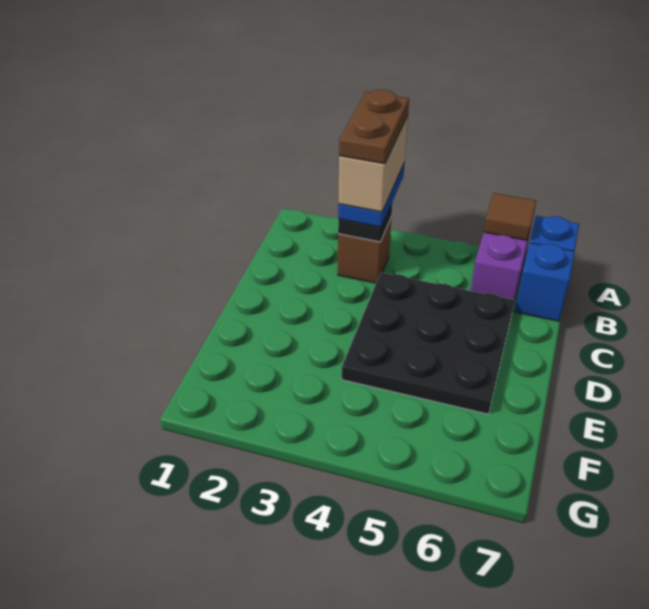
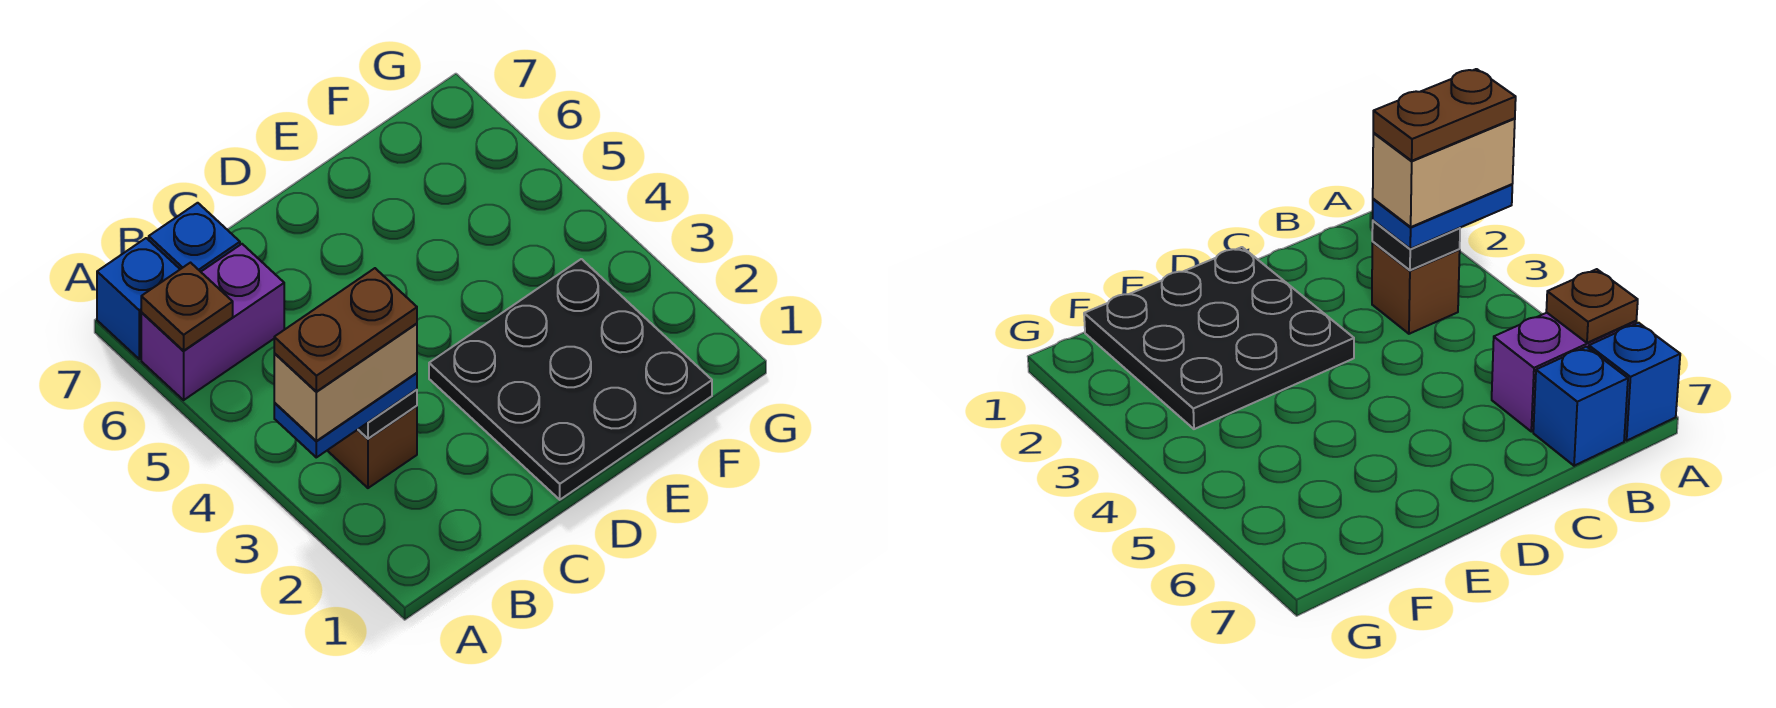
brown 1x1 tile [484,193,536,241] -> brown 1x1 plate [141,263,233,351]
black 3x3 plate [342,273,515,414] -> black 3x3 plate moved to [429,259,712,500]

